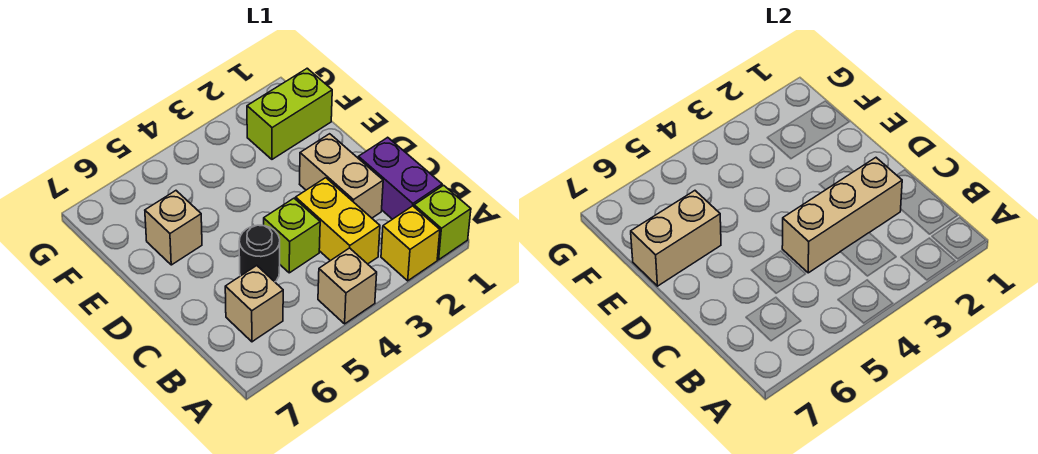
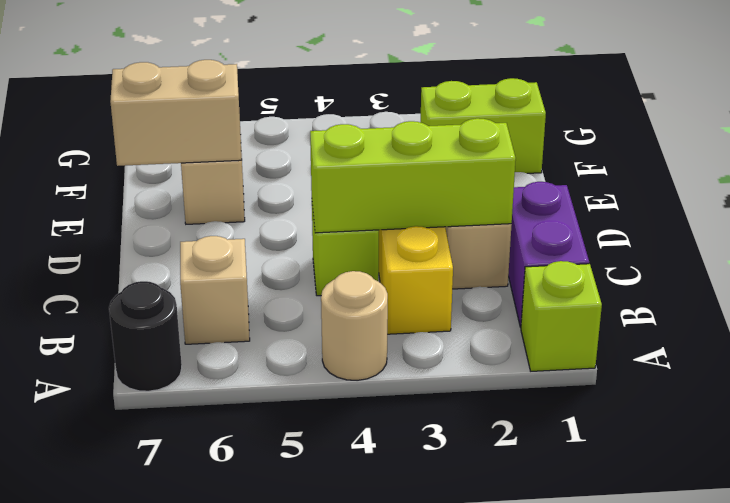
yellow 1x1 brick [381,206,440,281] -> none
tan 1x1 brick [318,248,377,324] -> tan 1x1 round brick [321,271,388,380]
tan 1x3 brick [782,158,902,273] -> lime 1x3 brick [310,118,516,233]
black 1x1 round brick [239,225,280,282] -> black 1x1 round brick moved to [109,281,182,391]

